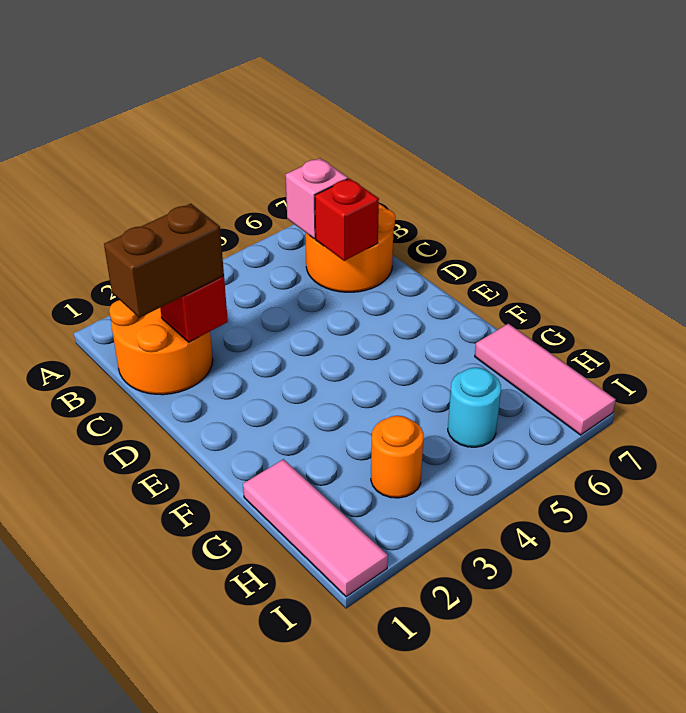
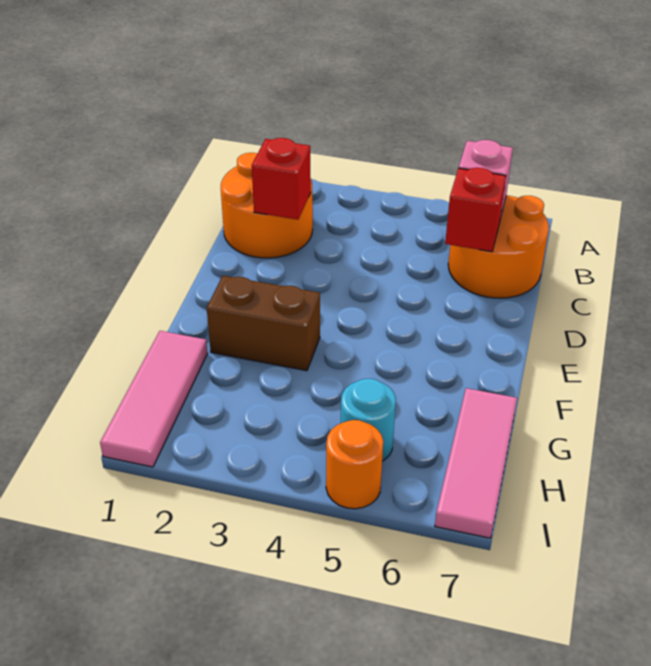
brown 1x2 brick [104,204,224,318] -> brown 1x2 brick moved to [207,276,320,371]
orange 1x1 round brick [371,416,424,498] -> orange 1x1 round brick moved to [326,420,383,509]

